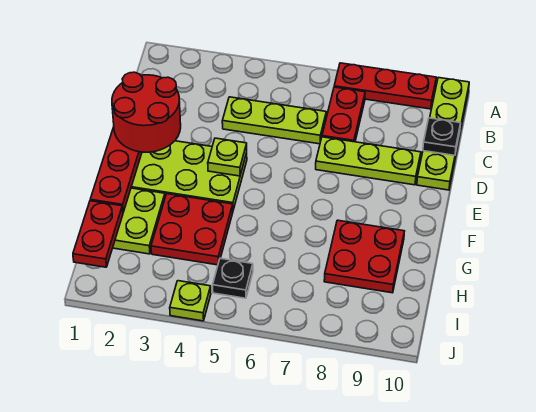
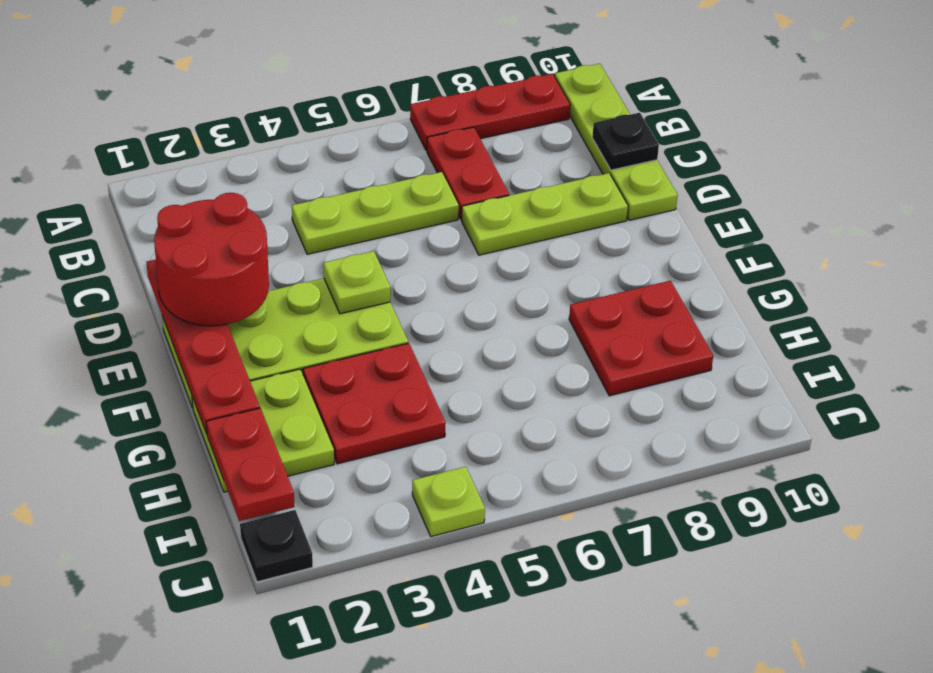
black 1x1 plate [213,258,253,298] -> black 1x1 plate moved to [240,510,313,582]

